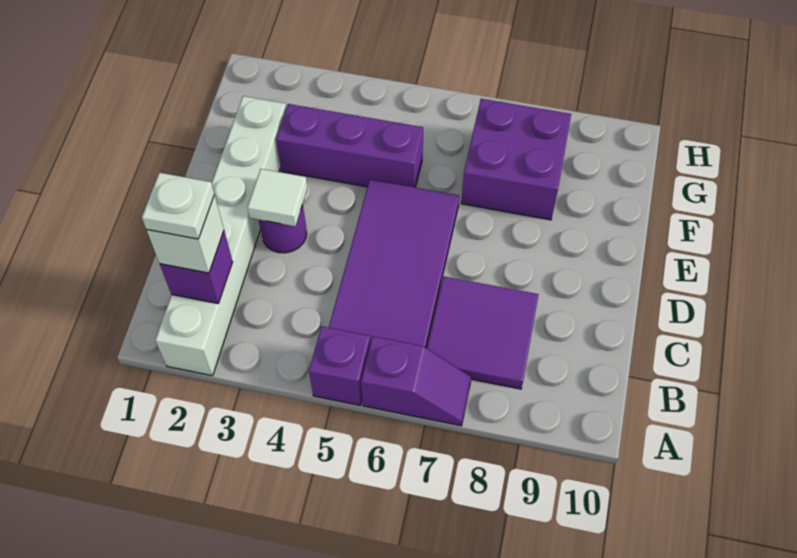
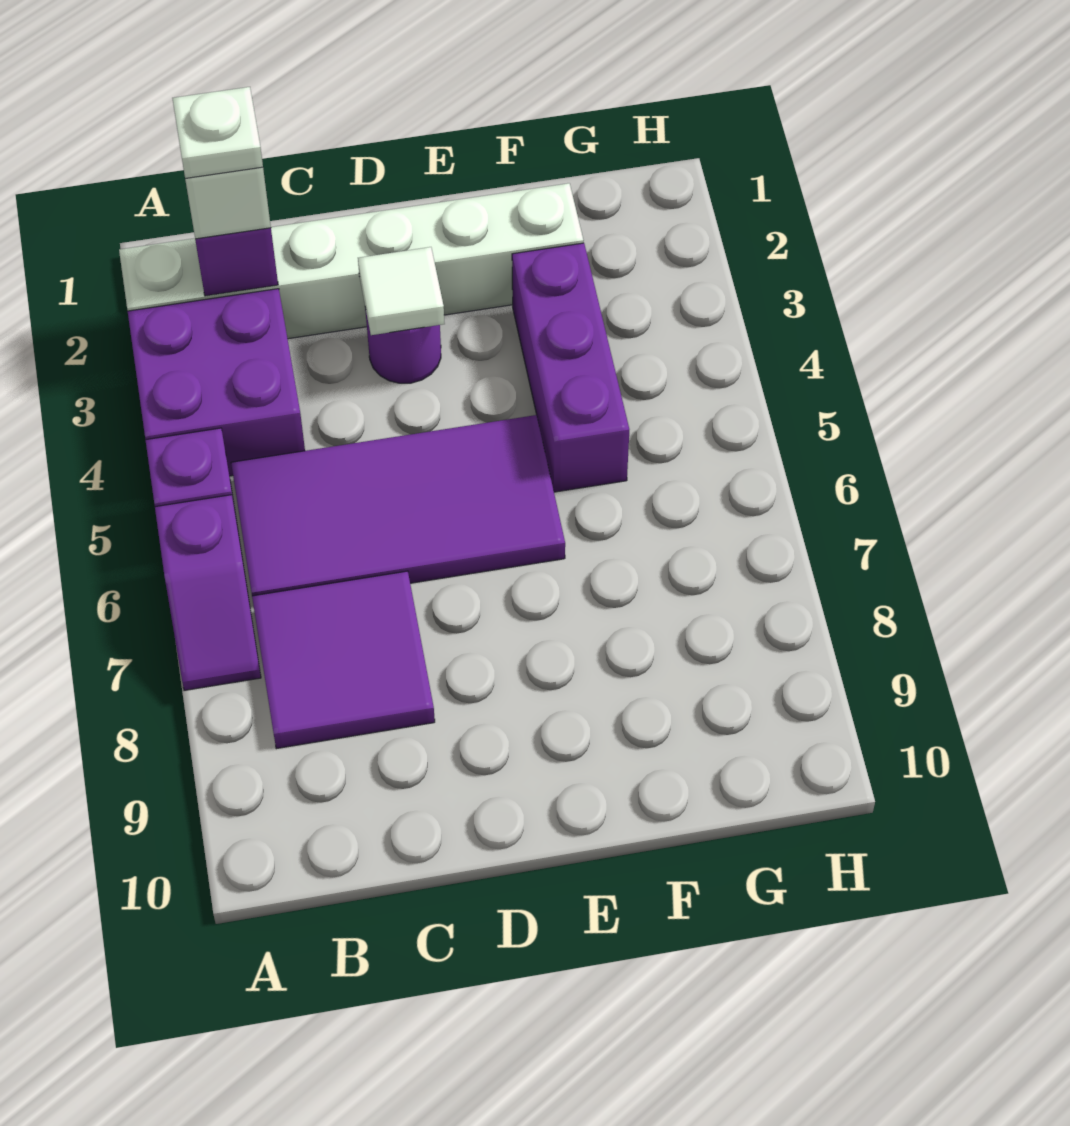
purple 2x2 brick [461,99,571,220] -> purple 2x2 brick moved to [128,289,305,476]

